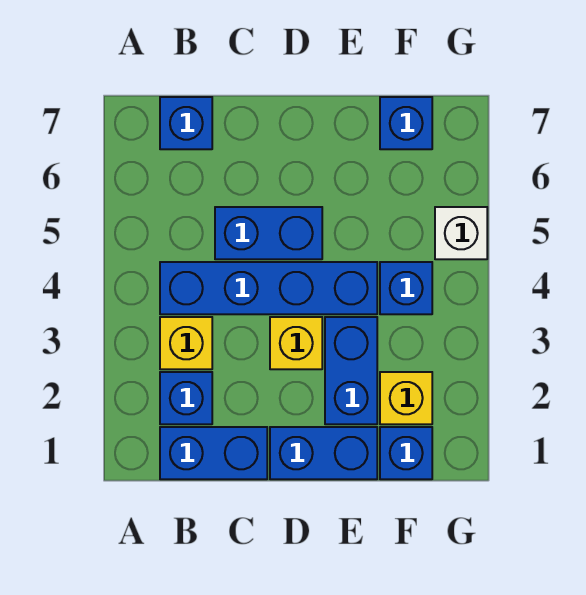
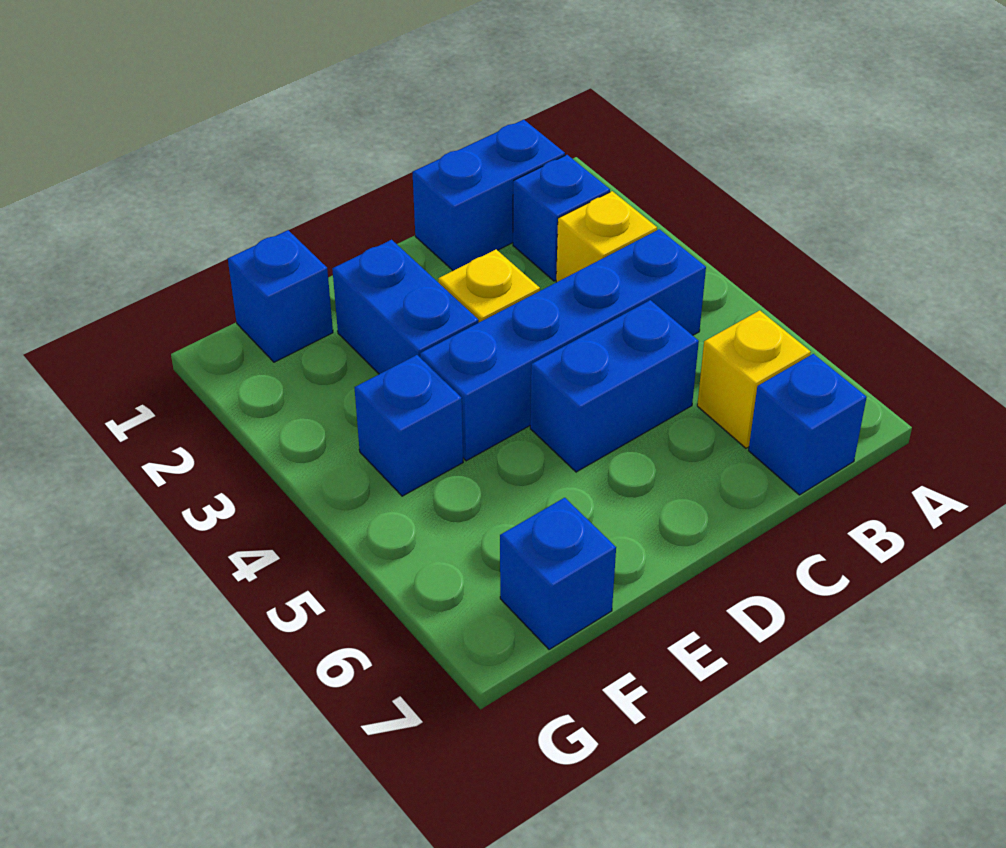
blue 1x2 brick [270,427,377,479] -> none
yellow 1x1 brick [380,372,432,424] -> yellow 1x1 brick moved to [697,310,811,448]
white 1x1 brick [435,207,487,259] -> none

